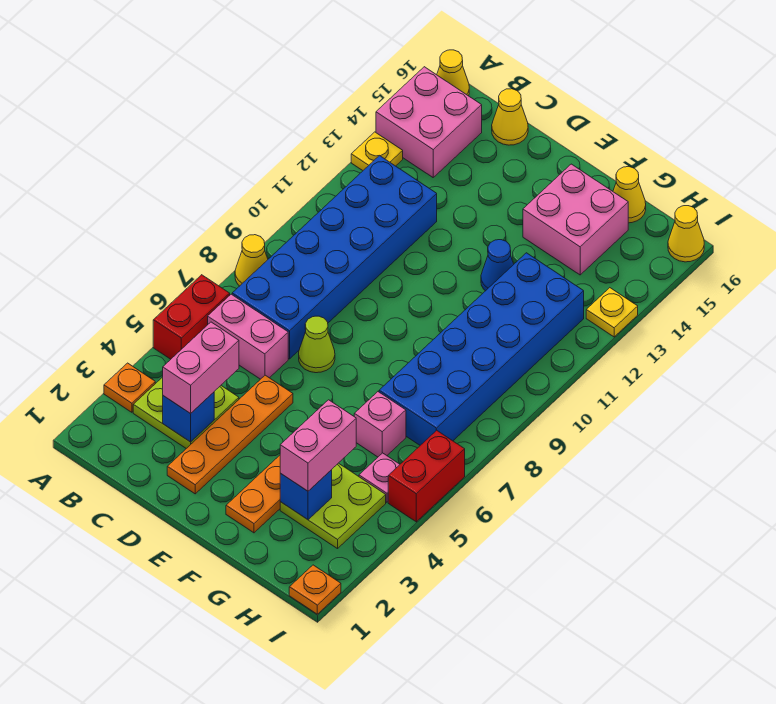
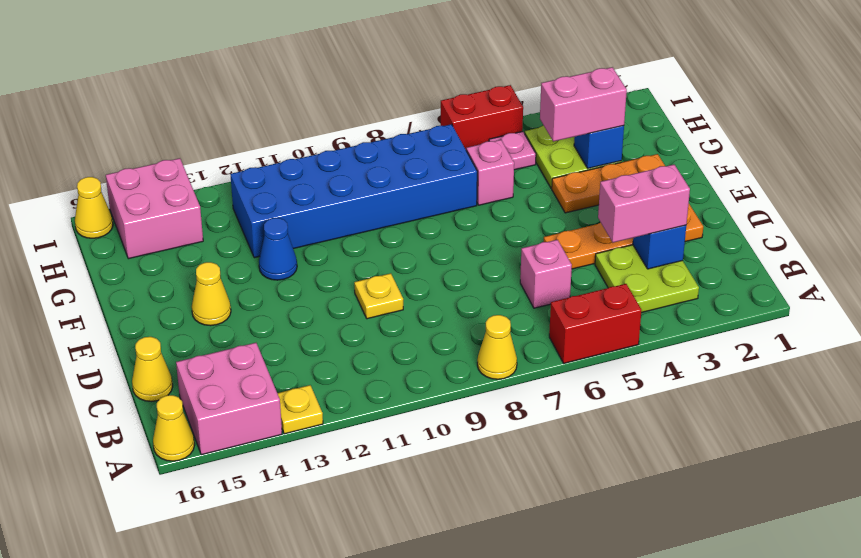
orange 1x1 plate [104,363,155,412] -> none
pink 1x2 brick [208,294,288,379] -> pink 1x1 brick [520,240,572,308]
blue 2x6 brick [232,156,437,359] -> none
lime 1x1 cone [299,316,335,373] -> none
pink 2x2 brick [523,164,628,275] -> pink 2x2 brick moved to [106,158,203,259]
yellow 1x1 cone [613,167,646,223] -> yellow 1x1 cone moved to [192,262,231,326]
orange 1x1 plate [289,565,341,614] -> none
yellow 1x1 plate [586,288,638,337] -> yellow 1x1 plate moved to [354,273,403,319]

